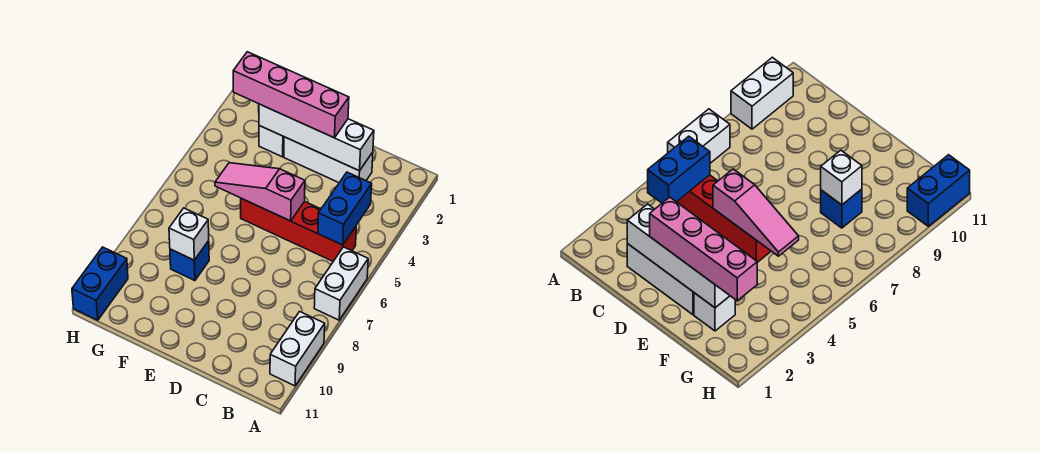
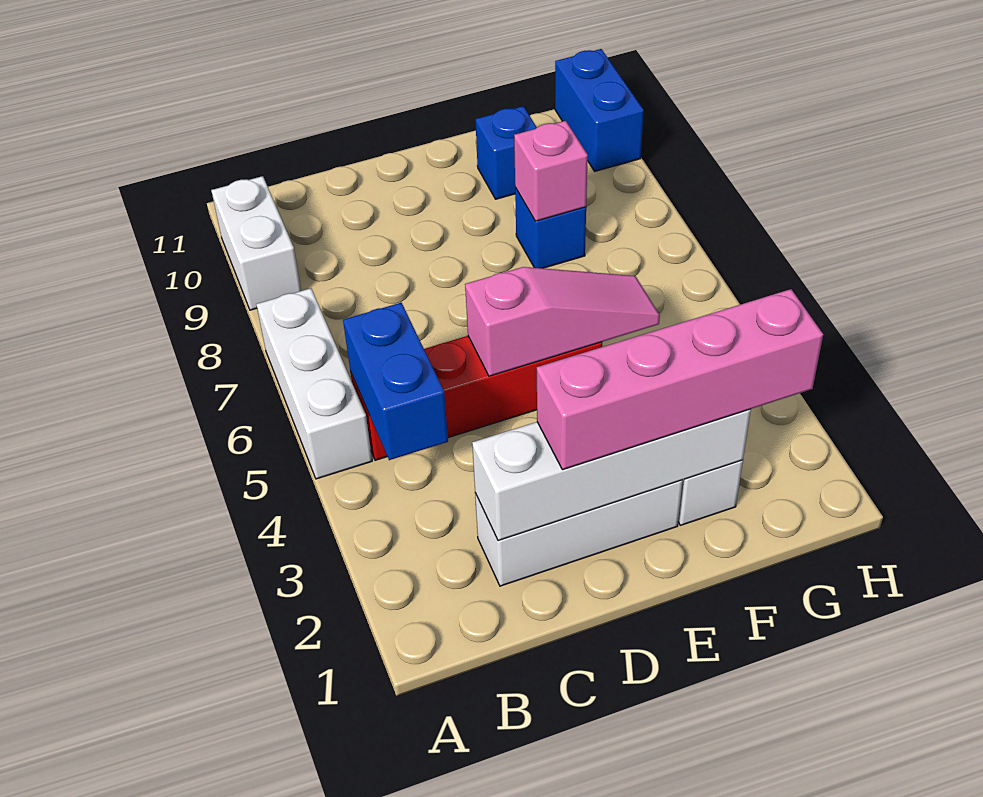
white 1x2 brick [314,247,368,320] -> white 1x3 brick [256,288,372,479]
white 1x1 brick [169,208,209,260] -> pink 1x1 brick [514,121,588,221]
none -> blue 1x1 brick [475,106,537,199]

